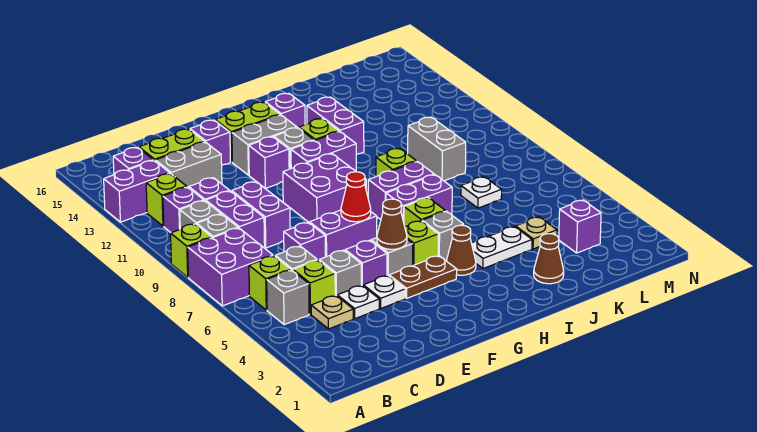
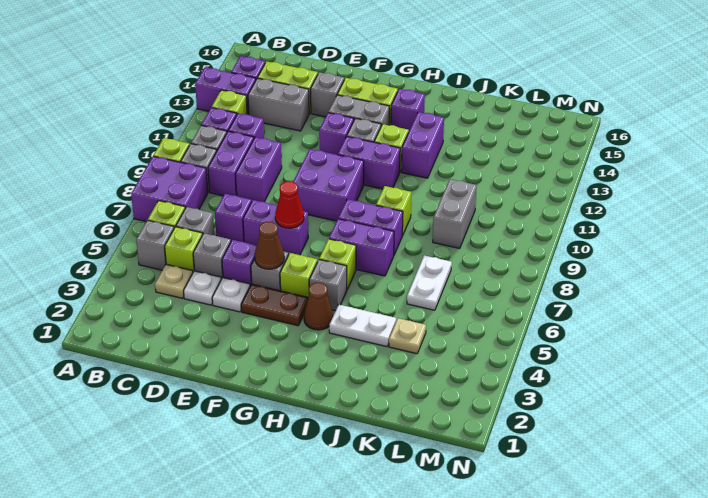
purple 1x1 brick [190,120,231,165] -> grey 1x1 brick [311,72,344,117]
brown 1x1 cone [534,234,564,284] -> none
white 1x1 plate [461,177,502,208] -> white 1x2 plate [407,255,452,310]
purple 1x1 brick [559,200,601,253] -> none

